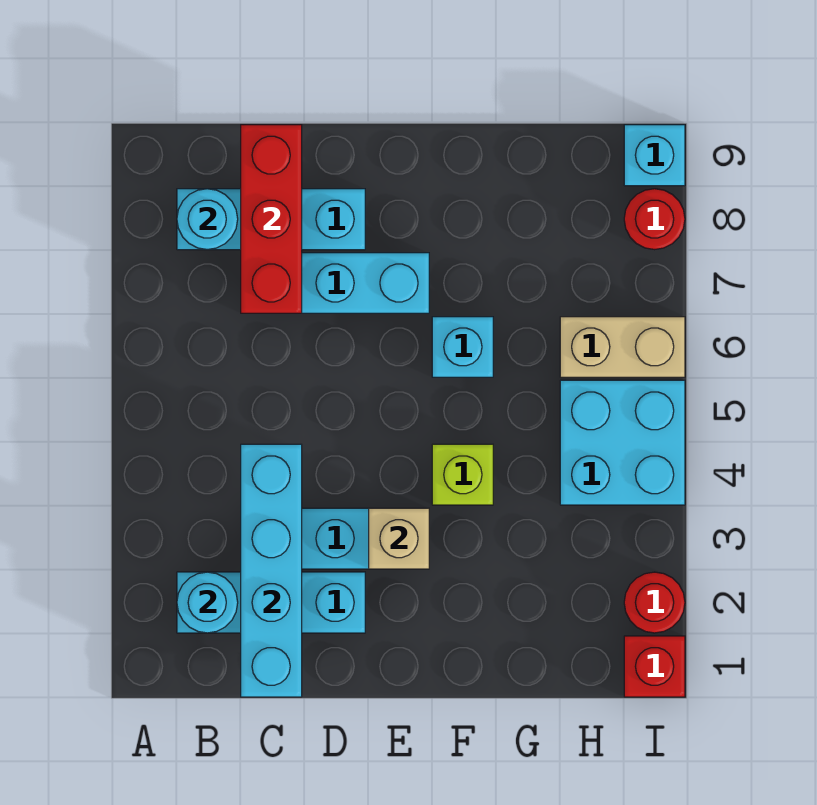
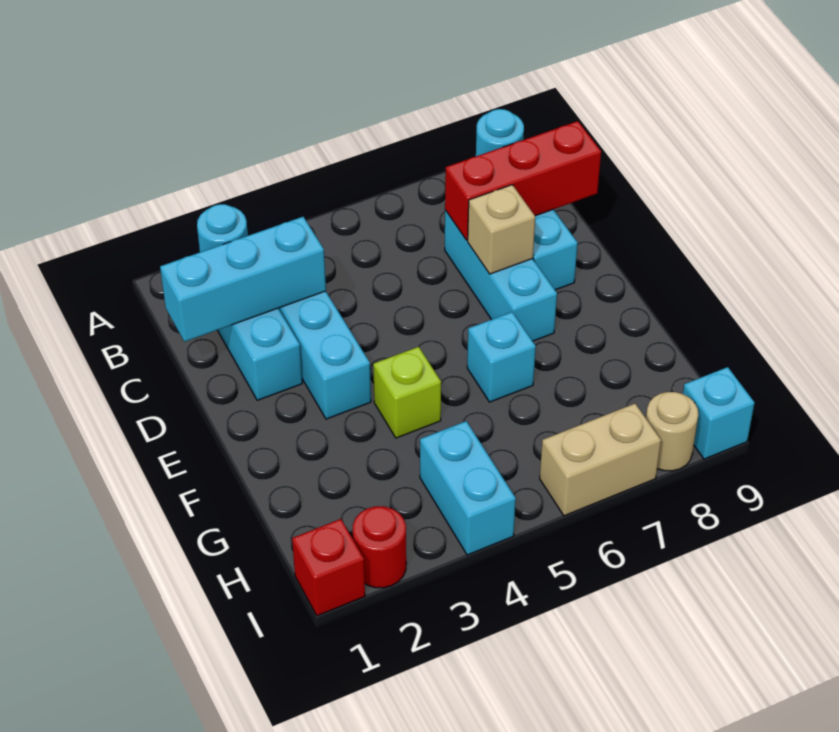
cyan 1x4 brick [241,444,302,697] -> cyan 1x3 brick [160,217,326,342]
tan 1x1 brick [369,508,429,569] -> tan 1x1 brick moved to [468,185,535,274]
cyan 2x2 brick [560,380,685,505] -> cyan 1x2 brick [420,421,516,555]
tan 1x2 brick [560,317,685,377] -> tan 1x2 brick turned to [540,404,661,516]
red 1x1 round brick [624,189,685,250] -> tan 1x1 round brick [646,392,698,471]

